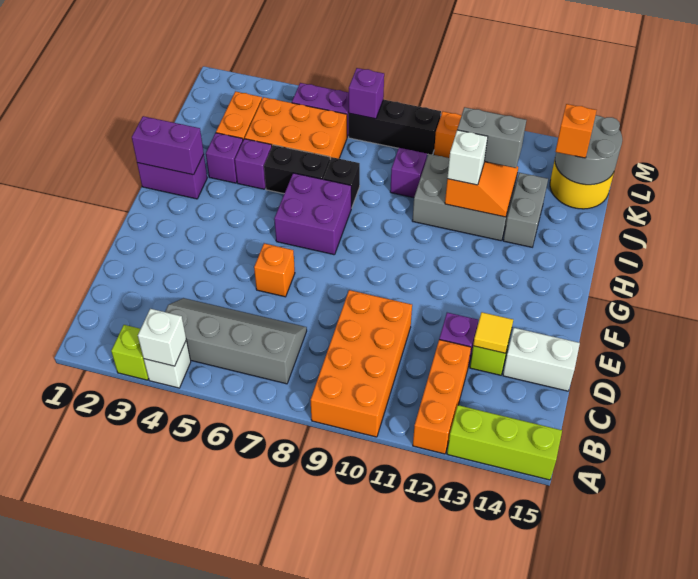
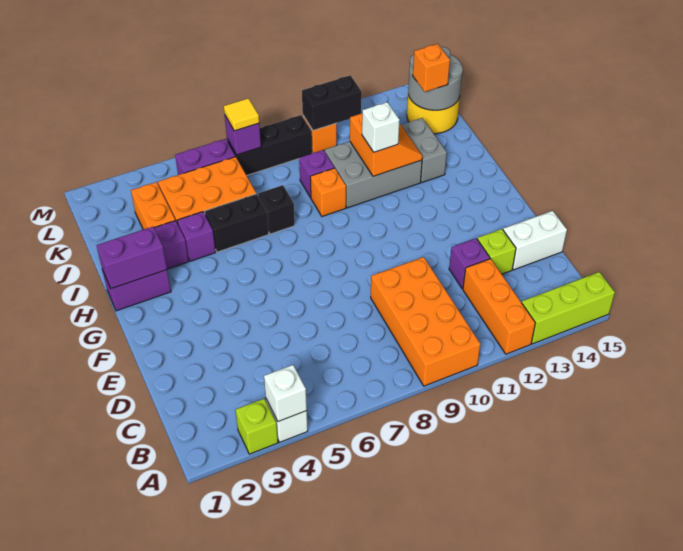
grey 2x4 slope [165,298,307,384] -> none
yellow 1x1 tile [473,312,513,353] -> yellow 1x1 tile moved to [224,98,259,131]
orange 1x1 brick [254,243,295,297] -> orange 1x1 brick moved to [310,168,346,216]
purple 2x2 brick [274,173,351,255] -> none
grey 1x2 brick [457,107,526,168] -> none
none -> black 1x2 brick [302,75,362,131]

